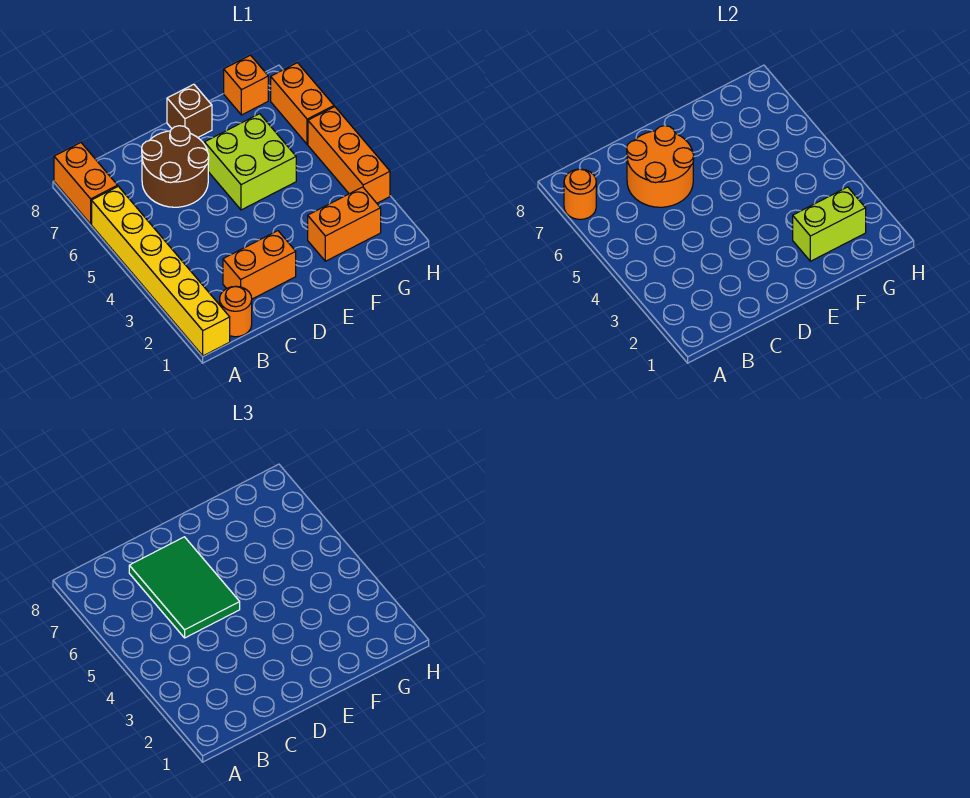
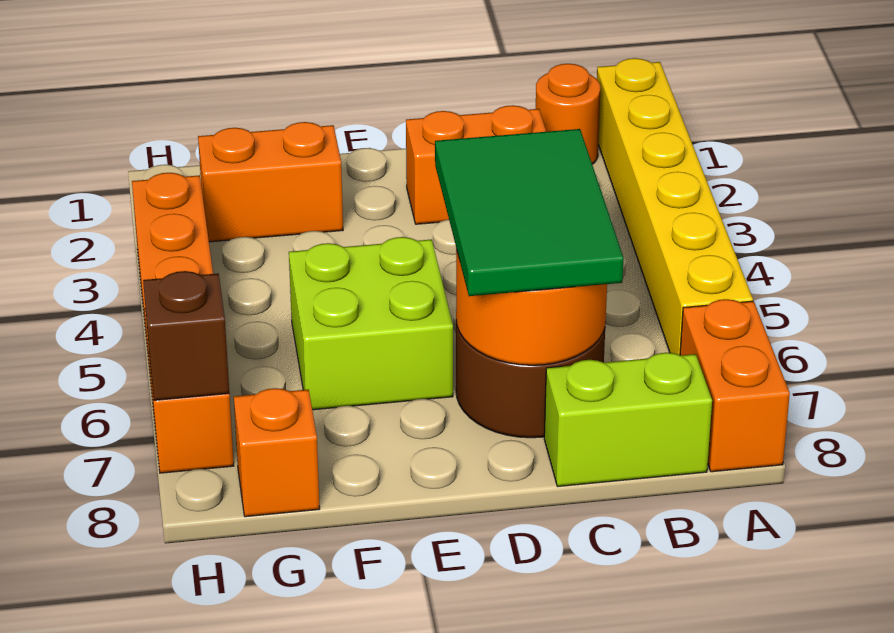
orange 1x1 round brick [564,169,596,219] -> none
brown 1x1 brick [167,84,212,137] -> brown 1x1 brick moved to [143,271,229,400]
lime 1x2 brick [793,187,866,261] -> lime 1x2 brick moved to [544,353,712,487]

